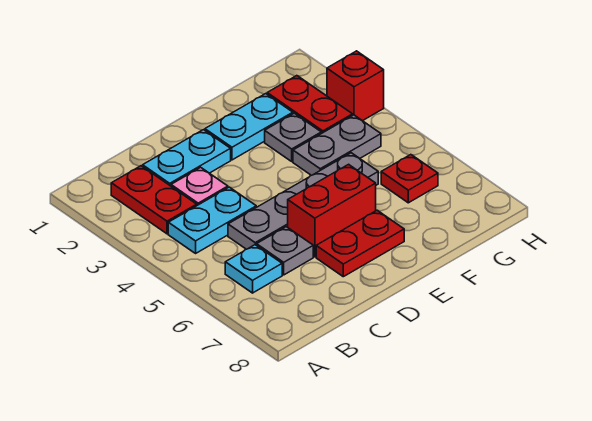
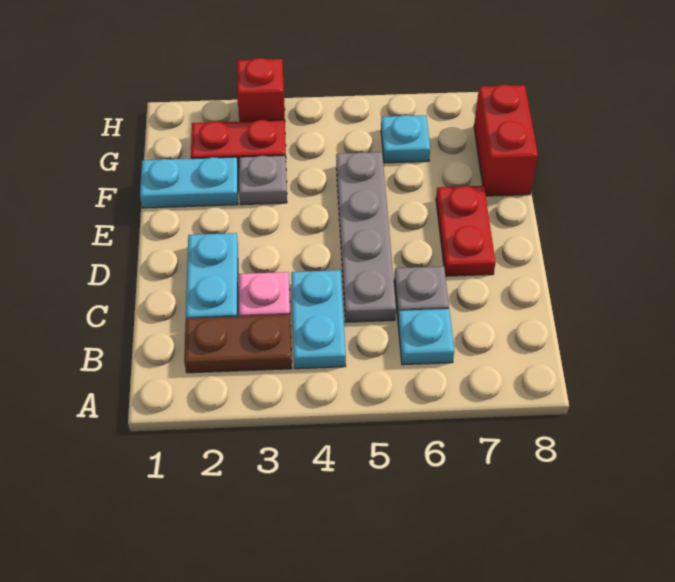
red 1x2 plate [111,166,197,234] -> brown 1x2 plate [184,315,292,373]
red 1x2 brick [288,164,376,257] -> red 1x2 brick moved to [474,85,538,196]
cyan 1x2 plate [205,94,293,160] -> cyan 1x2 plate turned to [140,157,238,208]
grey 1x2 plate [293,115,381,175] -> none
red 1x1 plate [381,155,438,203] -> cyan 1x1 plate [381,115,430,163]

